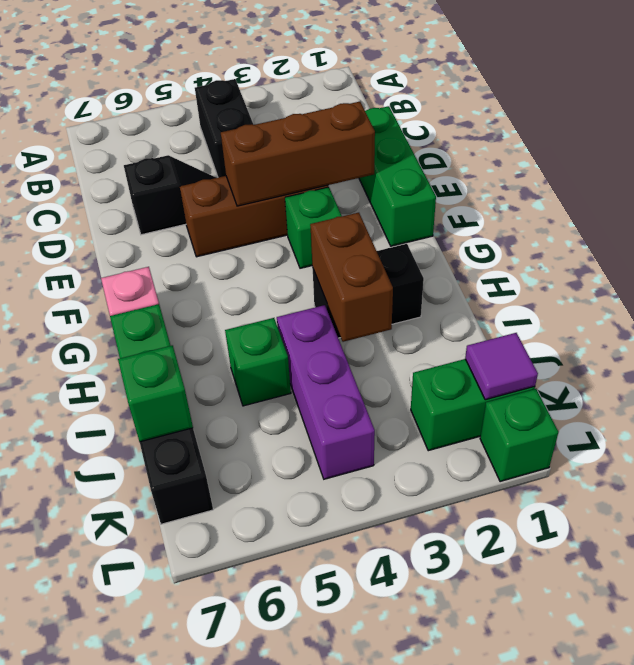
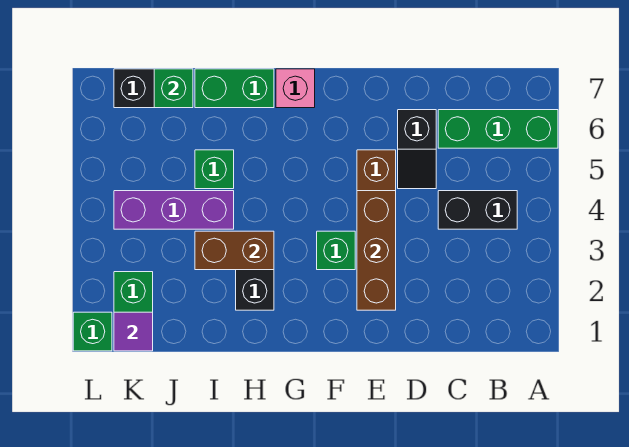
green 1x3 brick [359,106,436,246] -> green 1x3 brick moved to [438,110,558,148]

